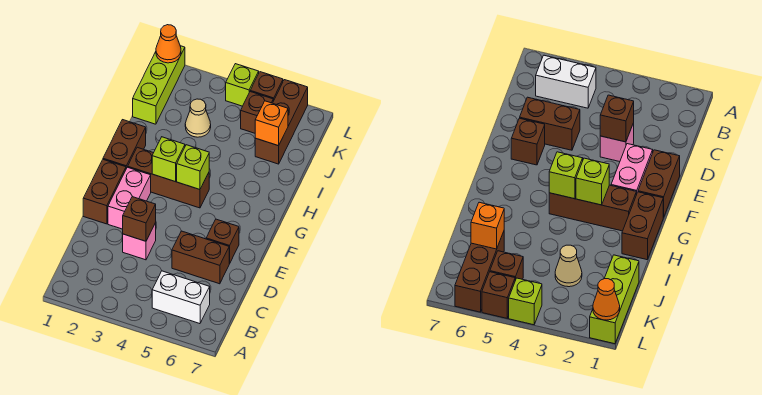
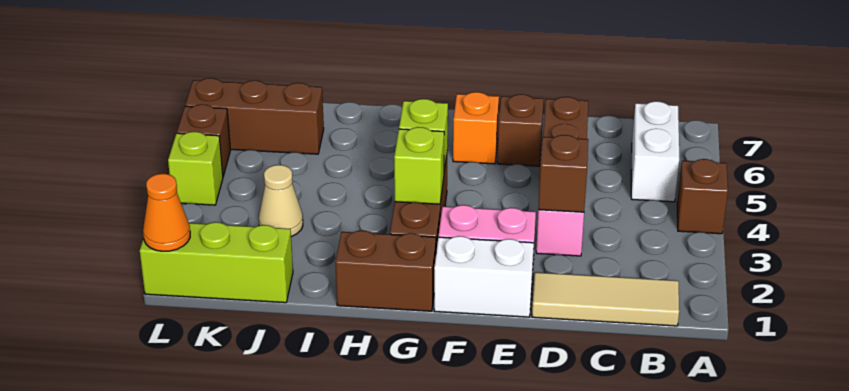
none -> tan 1x3 tile [532,272,679,326]
brown 1x2 brick [83,160,126,224] -> white 1x2 brick [434,236,534,317]
orange 1x1 brick [255,101,288,146] -> orange 1x1 brick moved to [453,92,499,164]
brown 1x1 brick [241,92,273,133] -> brown 1x1 brick moved to [677,159,728,234]

